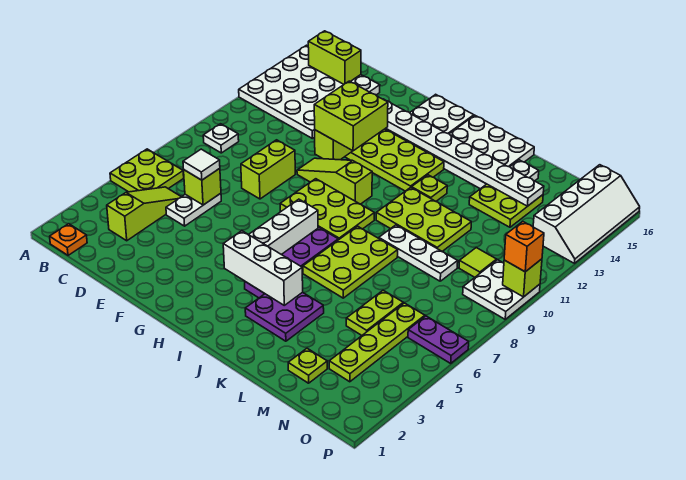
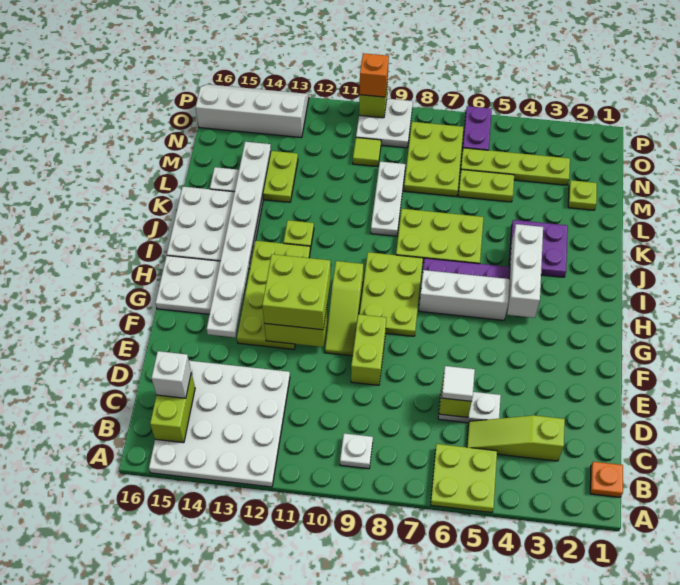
none -> white 1x1 brick [152,351,191,398]
lime 1x2 brick [241,140,295,199] -> lime 1x2 brick turned to [351,314,386,385]
lime 2x3 plate [376,187,471,251] -> lime 2x3 plate moved to [404,122,464,197]

